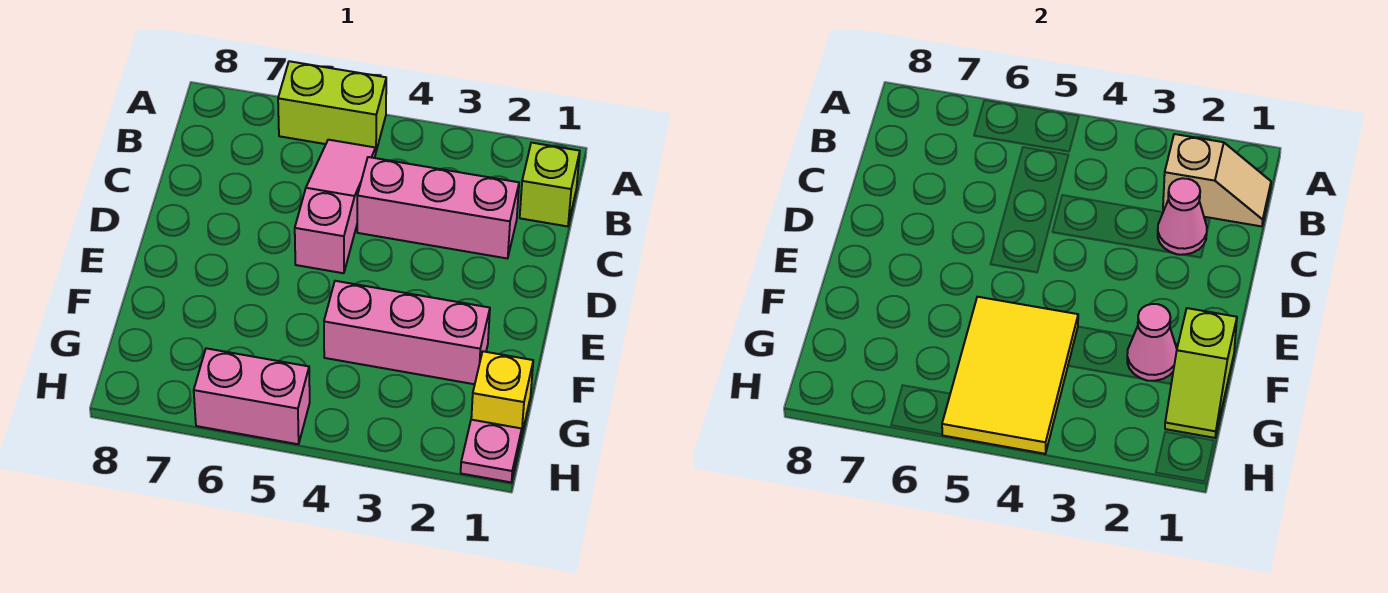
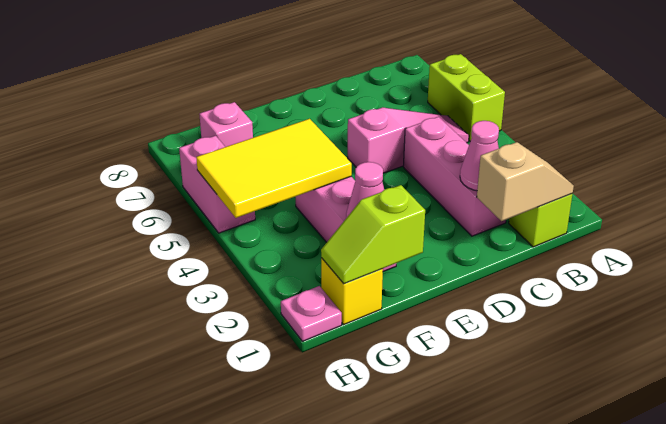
tan 1x2 slope [1163,134,1271,226] -> tan 1x2 slope turned to [477,142,574,221]
none -> pink 1x1 brick [199,102,253,147]

